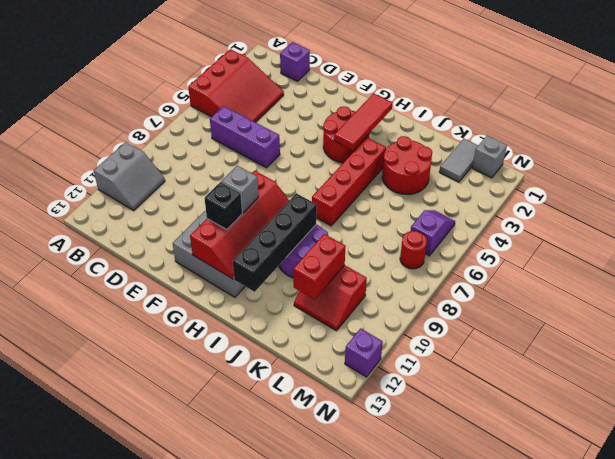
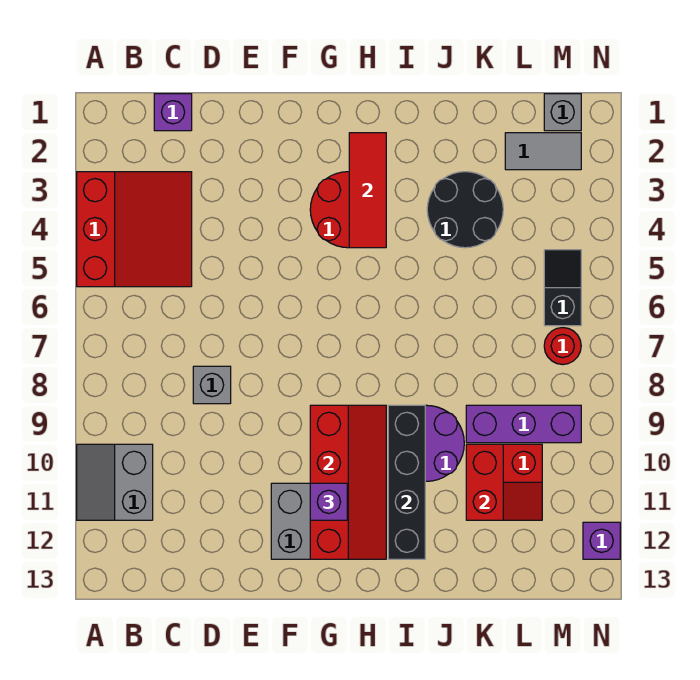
grey 2x2 slope [94,142,165,210] -> grey 2x2 slope turned to [77,444,153,520]
purple 1x3 brick [210,106,280,168] -> purple 1x3 brick moved to [466,405,581,443]
grey 1x1 brick [221,166,259,212] -> grey 1x1 brick moved to [193,366,231,404]
black 1x1 brick [204,182,242,229] -> purple 1x1 brick [310,483,347,520]
red 1x4 brick [312,138,386,226] -> none
red 2x2 round brick [382,136,432,194] -> black 2x2 round brick [427,172,503,248]
grey 1x2 tile [439,139,478,182] -> grey 1x2 tile turned to [505,133,581,170]
purple 1x2 slope [411,210,455,256] -> black 1x2 slope [544,250,581,326]

